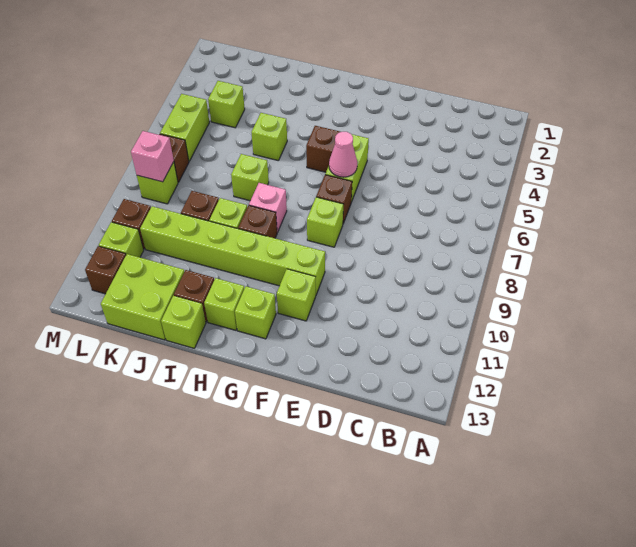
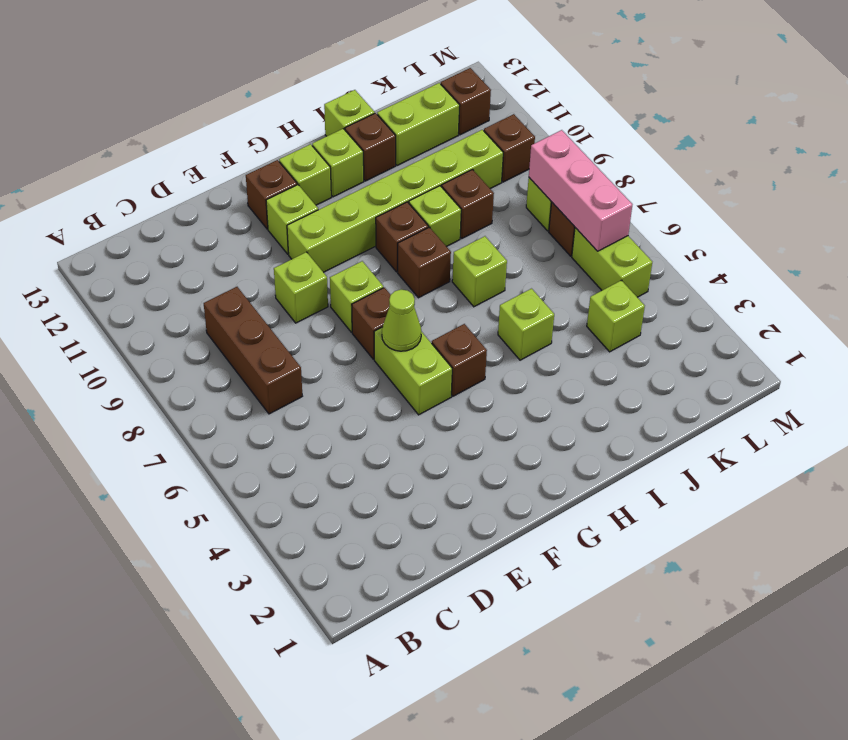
none -> brown 1x3 brick [204,287,302,414]
pink 1x1 cone [329,132,357,177] -> lime 1x1 cone [382,289,421,351]
none -> brown 1x1 brick [246,160,297,229]
pink 1x1 brick [249,183,287,233] -> brown 1x1 brick [398,227,451,298]
lime 2x2 brick [101,254,185,340] -> lime 1x2 brick [377,83,460,166]
pink 1x1 brick [131,131,174,182] -> pink 1x3 brick [529,130,633,251]
lime 1x1 brick [99,222,144,257] -> lime 1x1 brick moved to [274,252,328,323]

